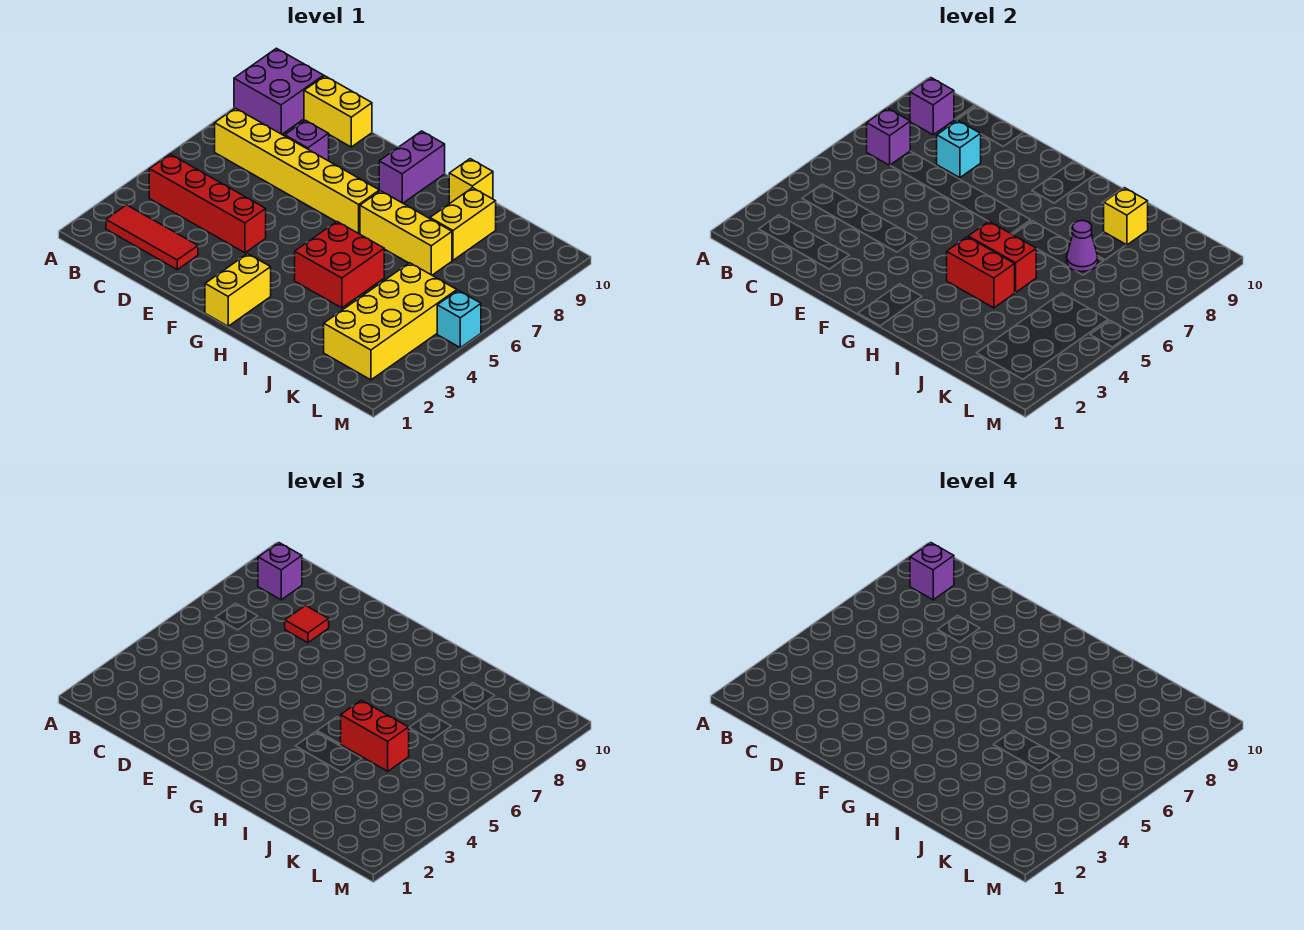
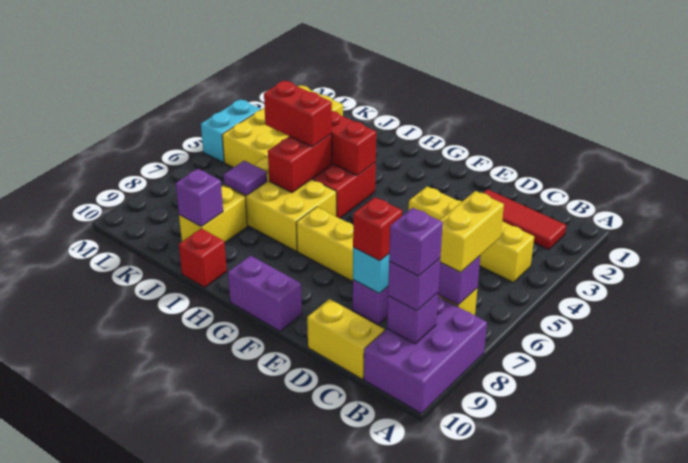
purple 2x2 brick [234,48,324,134] -> purple 2x3 brick [364,296,487,413]
red 1x4 brick [149,154,266,253] -> yellow 1x4 brick [408,186,534,282]
red 1x1 tile [285,606,329,643] -> red 1x1 brick [353,197,402,261]
yellow 1x2 brick [205,254,271,326] -> yellow 1x2 brick moved to [440,191,504,272]
purple 1x2 brick [379,131,445,203] -> purple 1x2 brick turned to [228,256,302,331]
red 1x2 brick [968,222,1036,293] -> red 1x2 brick turned to [268,134,332,193]
yellow 1x3 brick [360,191,452,275] -> yellow 2x3 brick [224,157,336,251]
yellow 1x1 brick [449,159,493,203] -> red 1x1 brick [179,229,227,287]
purple 1x1 cone [1067,221,1098,272] -> purple 1x1 tile [224,161,267,195]
yellow 1x1 brick [1104,188,1148,245] -> purple 1x1 brick [176,169,223,227]
cyan 1x1 brick [437,290,481,348] -> cyan 1x2 brick [201,99,261,162]

